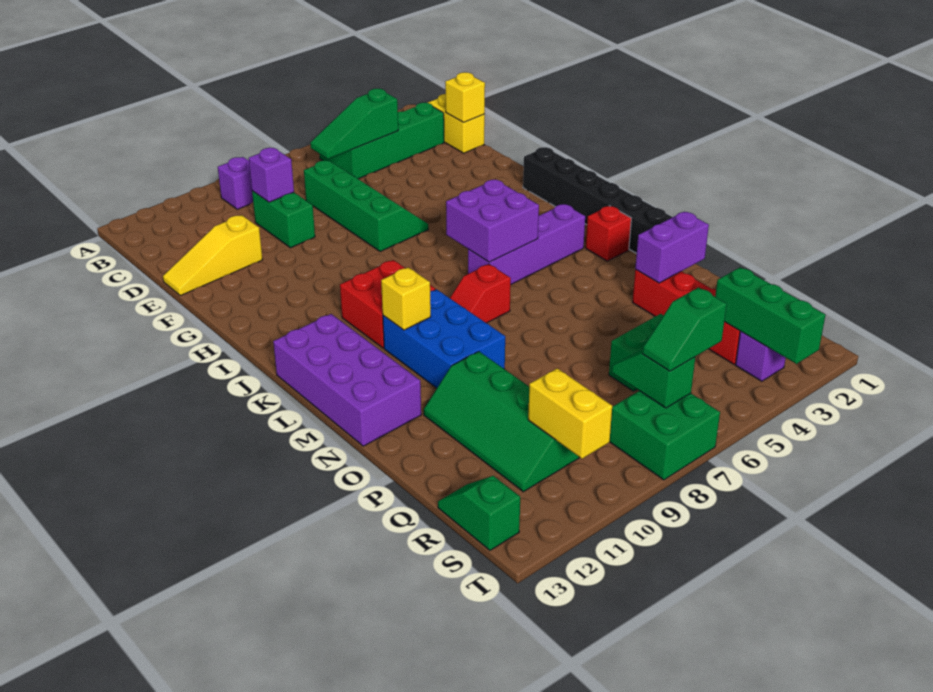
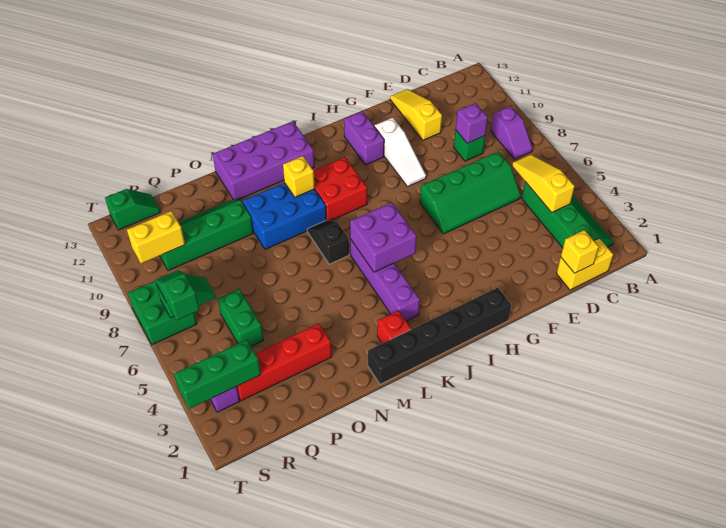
green 1x3 slope [310,89,398,159] -> yellow 1x3 slope [512,155,575,212]
green 1x2 brick [252,191,315,248] -> green 1x1 brick [454,130,485,161]
none -> white 1x3 slope [374,117,426,186]
red 1x2 slope [450,264,511,323] -> black 1x2 slope [307,220,349,264]
purple 1x2 brick [635,212,709,283] -> purple 1x2 brick moved to [344,111,384,165]

